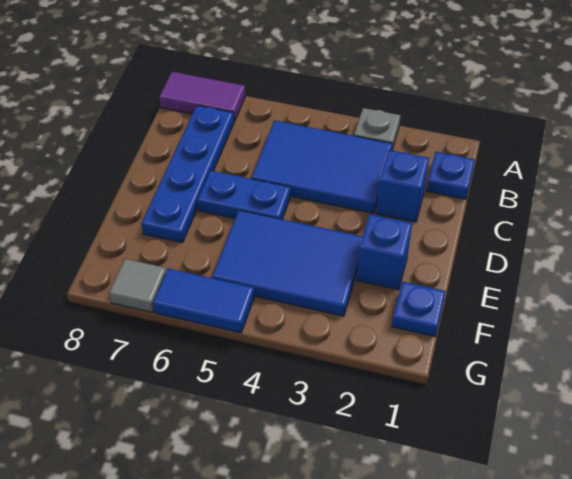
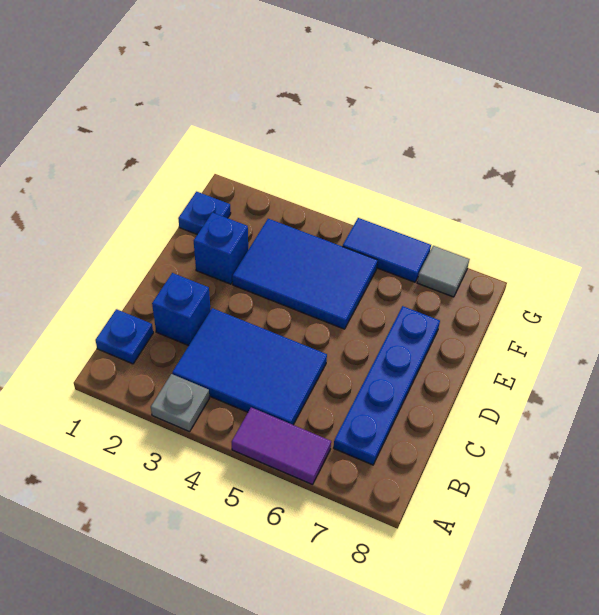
purple 1x2 tile [159,72,245,122] -> purple 1x2 tile moved to [232,407,331,485]
blue 1x2 plate [197,170,290,219] -> none

